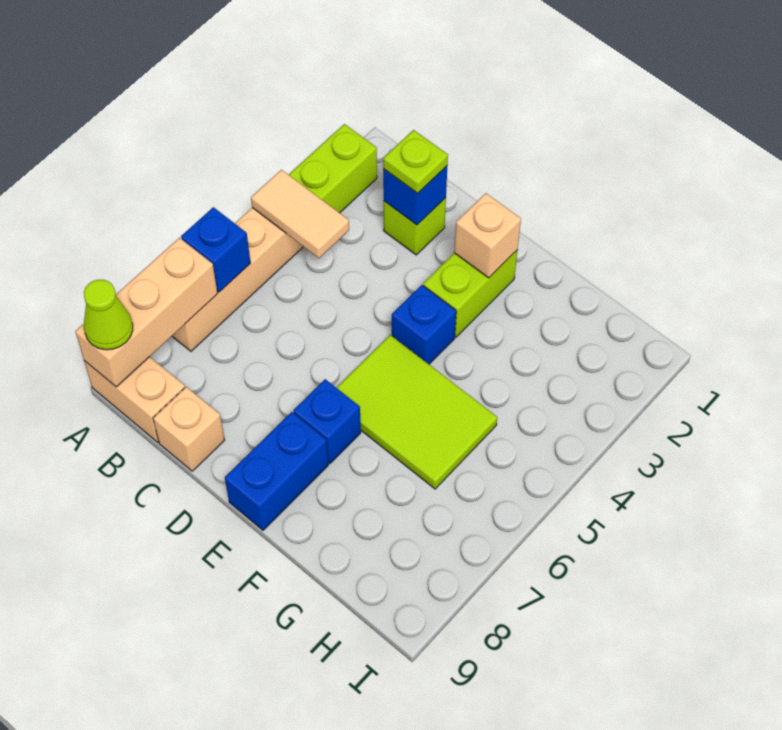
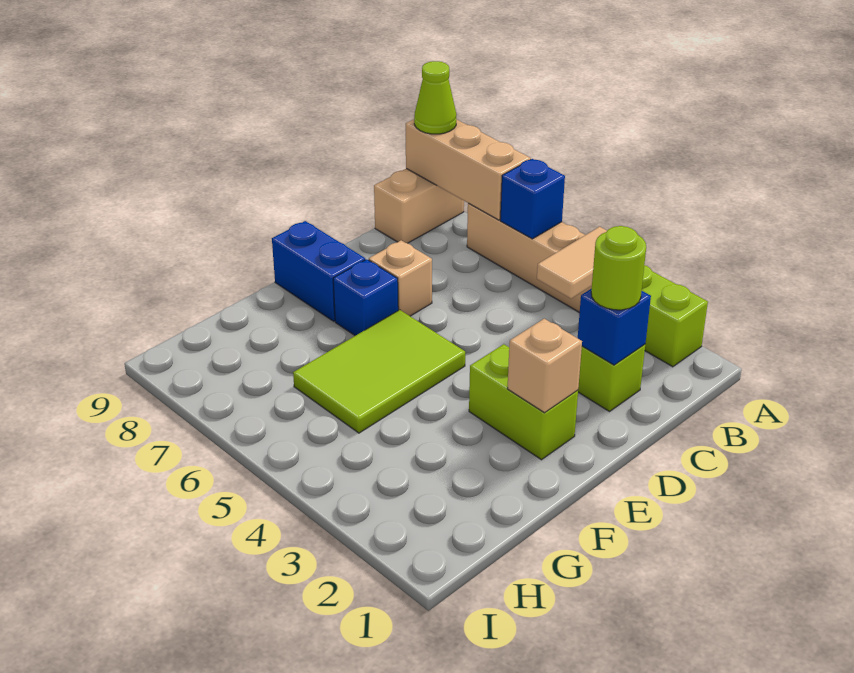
lime 1x1 plate [383,130,448,193] -> lime 1x1 round brick [591,226,646,310]
tan 1x1 brick [153,387,224,471] -> tan 1x1 brick moved to [369,240,432,316]
blue 1x1 brick [392,285,456,364] -> none

